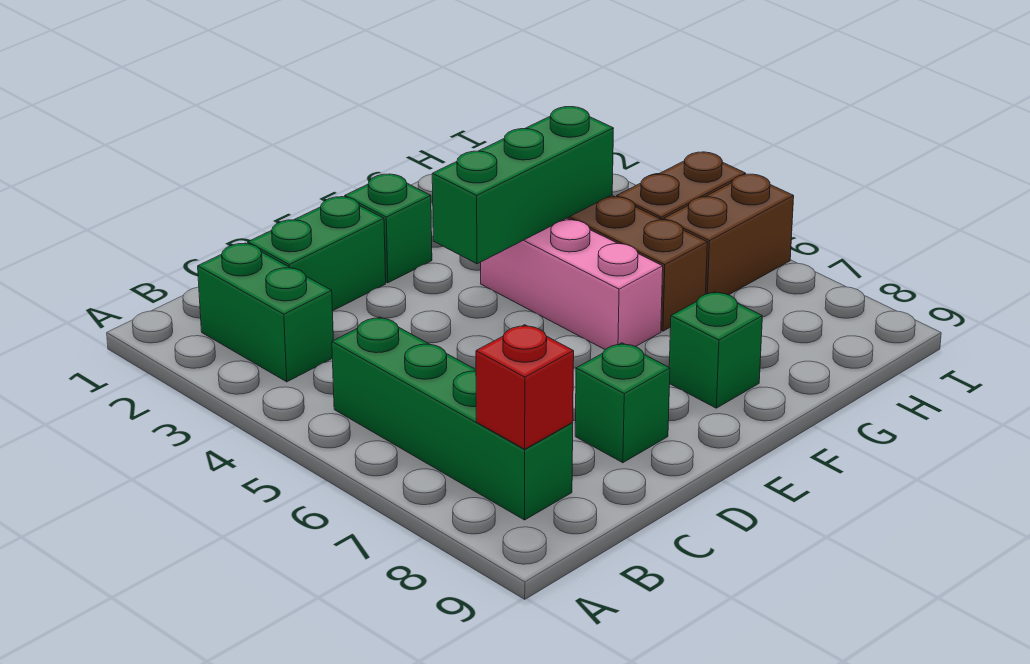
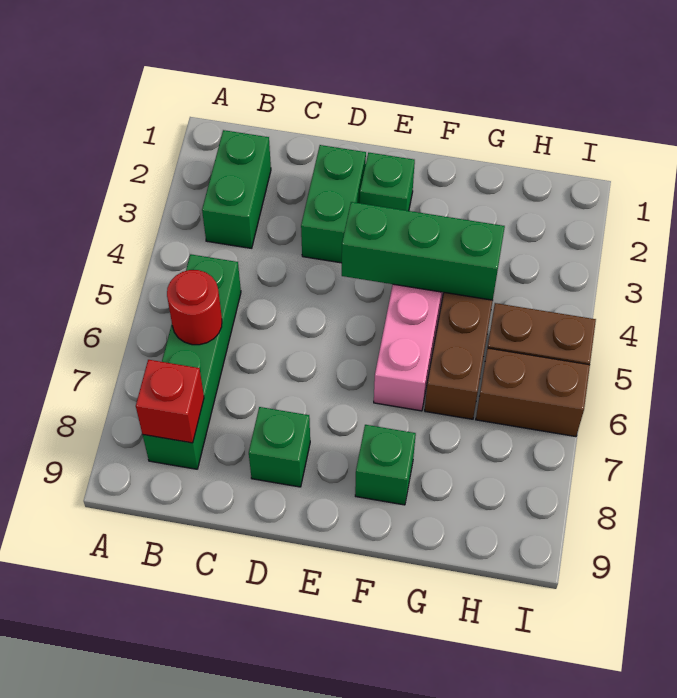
none -> red 1x1 round brick [167,270,222,345]
green 1x2 brick [248,197,386,311] -> green 1x2 brick turned to [301,145,366,263]

